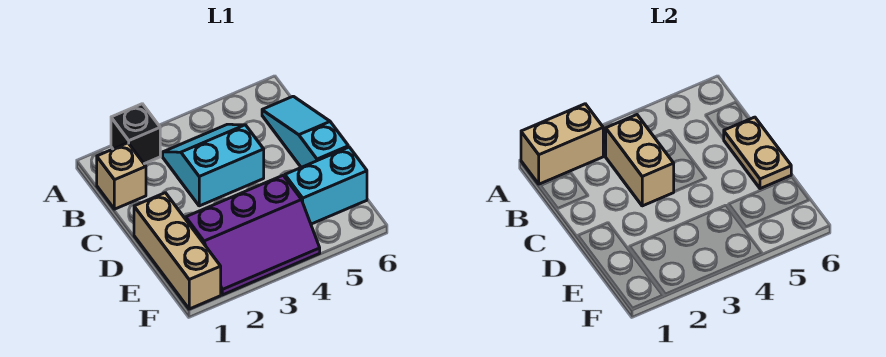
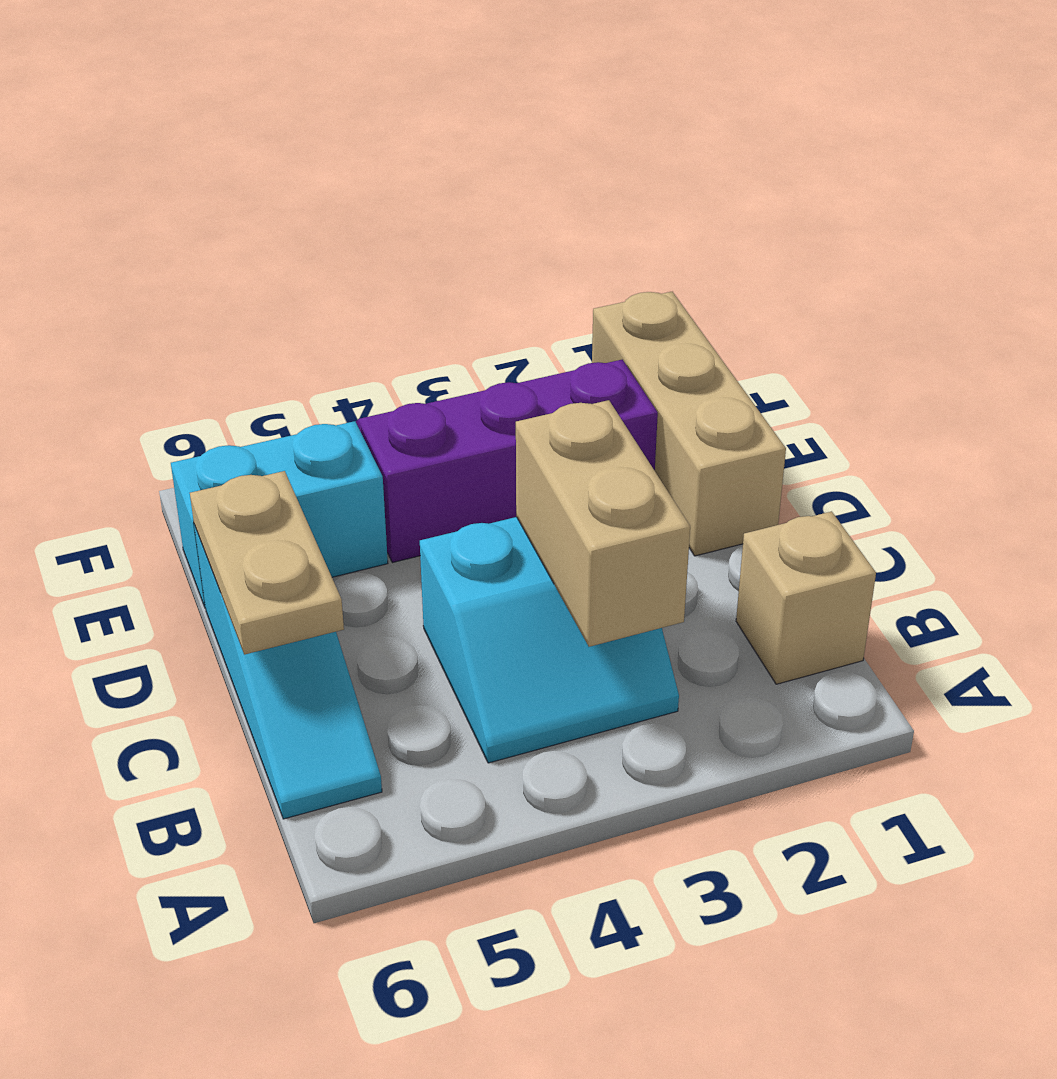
tan 1x2 brick [521,104,603,184] -> none
black 1x1 brick [111,104,160,164] -> none

